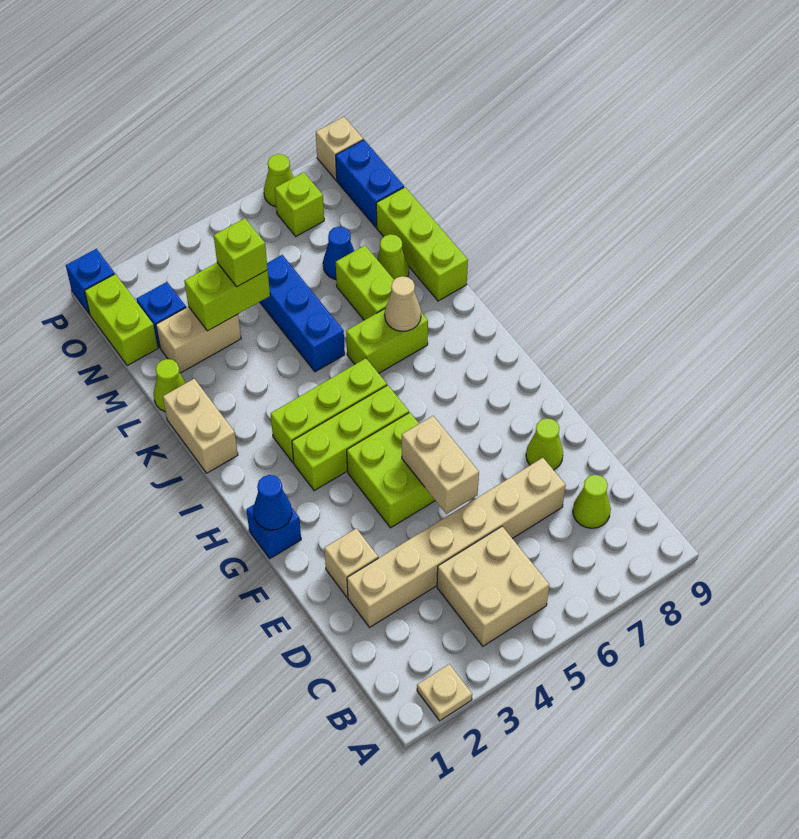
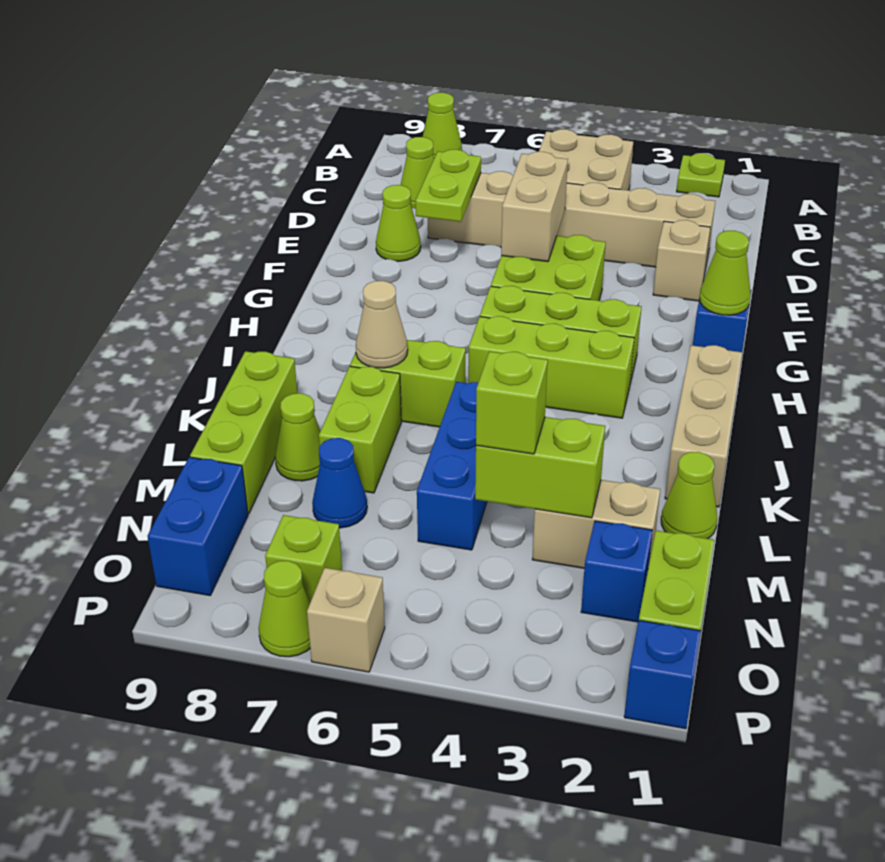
tan 1x1 plate [417,664,472,721] -> lime 1x1 plate [677,153,725,197]
none -> lime 1x1 cone [423,93,462,158]
none -> lime 1x2 plate [416,150,481,222]
blue 1x1 cone [253,475,292,530] -> lime 1x1 cone [700,231,751,315]
tan 1x2 brick [163,379,238,473] -> tan 1x3 brick [665,345,742,507]
tan 1x1 brick [316,117,363,180] -> tan 1x1 brick moved to [307,568,385,672]

